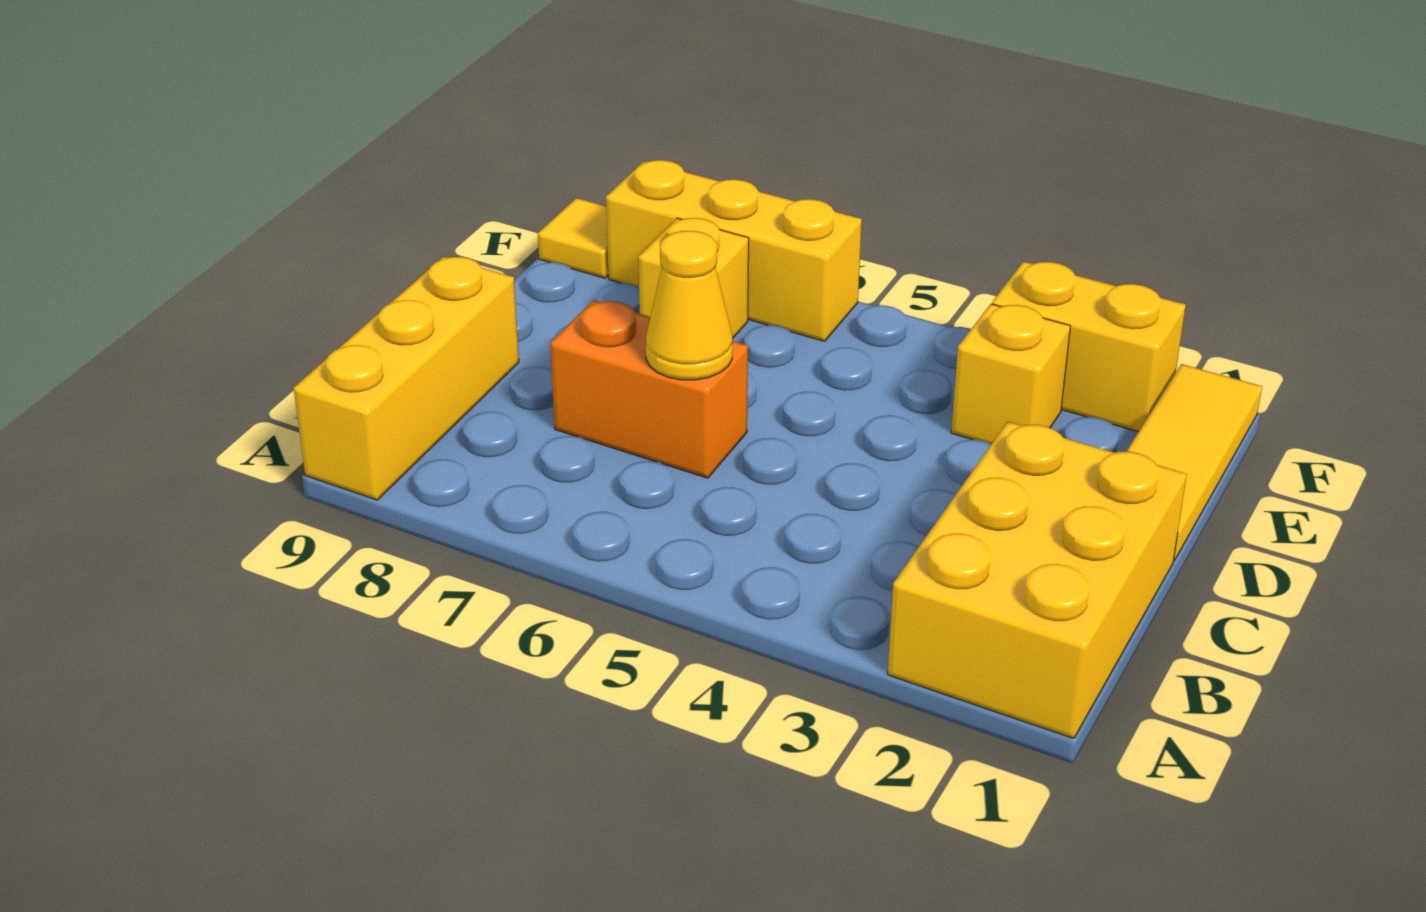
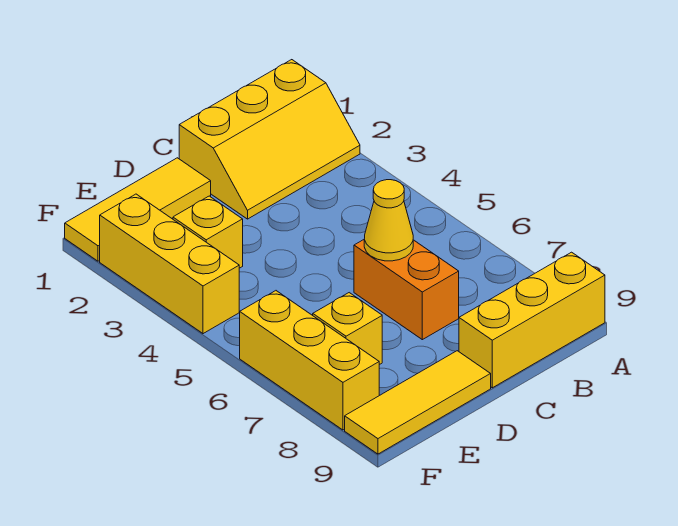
yellow 2x3 brick [888,422,1187,739] -> yellow 2x3 slope [179,60,360,219]
yellow 1x2 brick [992,262,1186,432] -> yellow 1x3 brick [100,194,239,334]
yellow 1x1 tile [538,198,608,278] -> yellow 1x3 tile [345,351,491,454]

